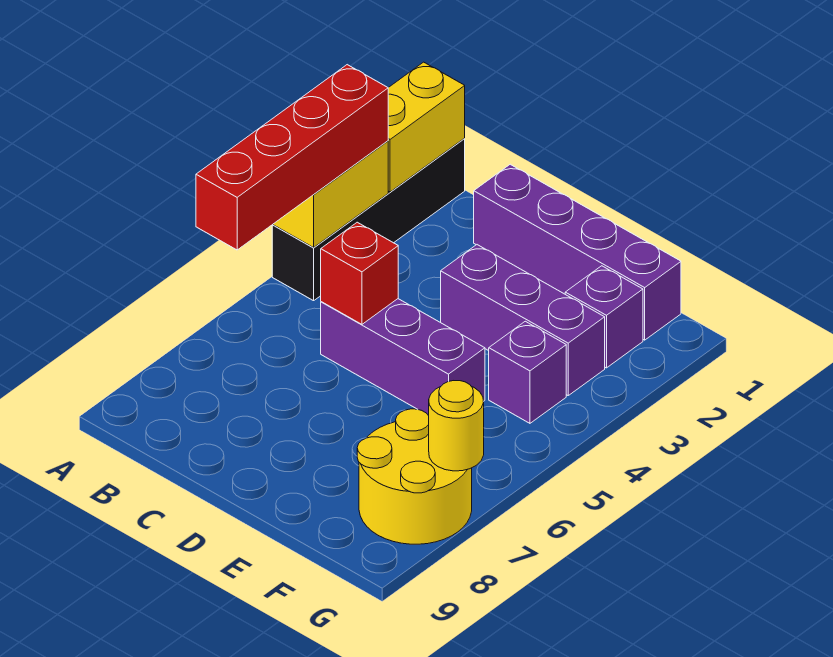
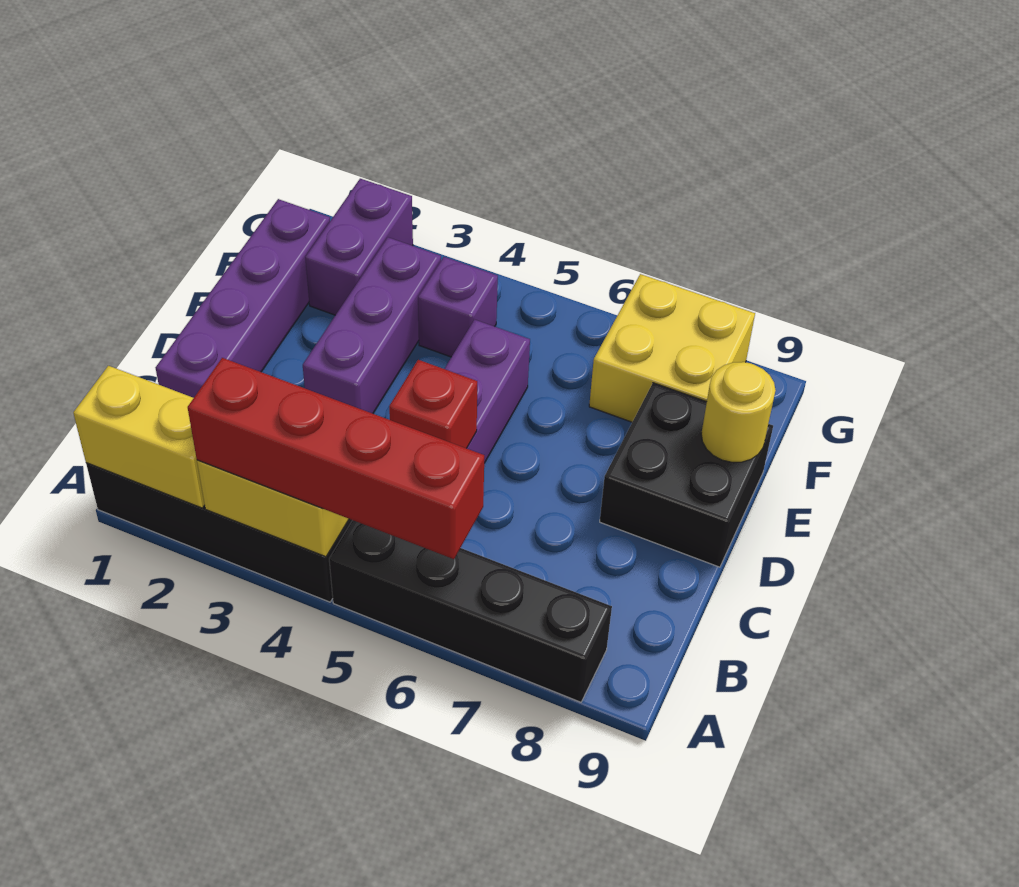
none -> black 1x4 brick [329,520,612,702]
none -> black 2x2 brick [600,383,773,567]
purple 1x1 brick [565,266,643,368] -> purple 1x2 brick [305,179,413,315]
yellow 2x2 round brick [357,409,472,544] -> yellow 2x2 brick [589,274,755,422]
yellow 1x1 round brick [429,381,484,471] -> yellow 1x1 round brick moved to [701,362,776,462]

